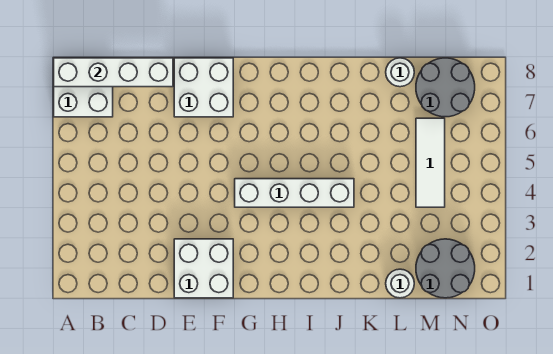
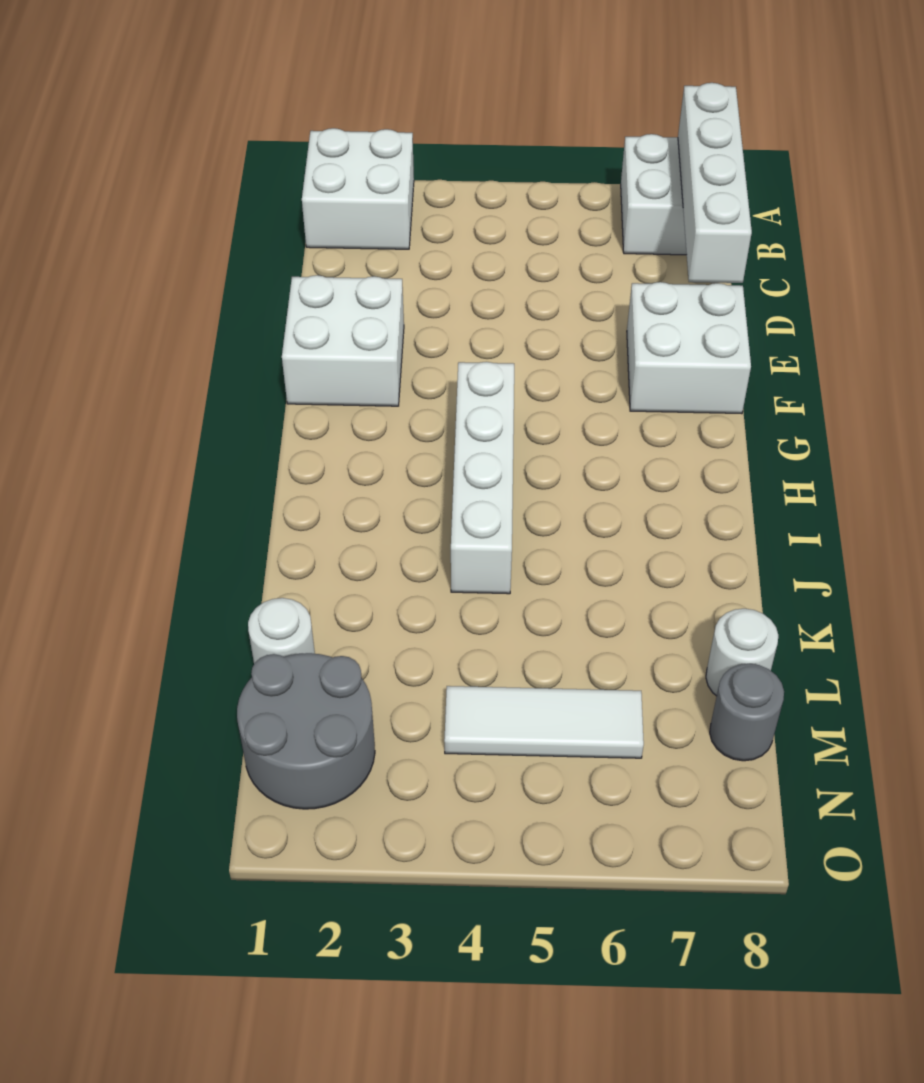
none -> white 2x2 brick [302,128,414,249]
grey 2x2 round brick [416,58,475,117] -> grey 1x1 round brick [710,664,784,761]

